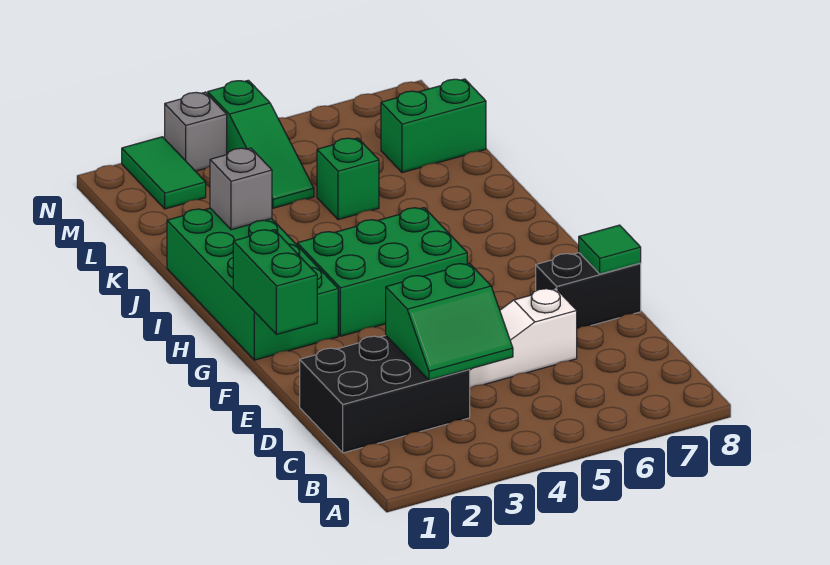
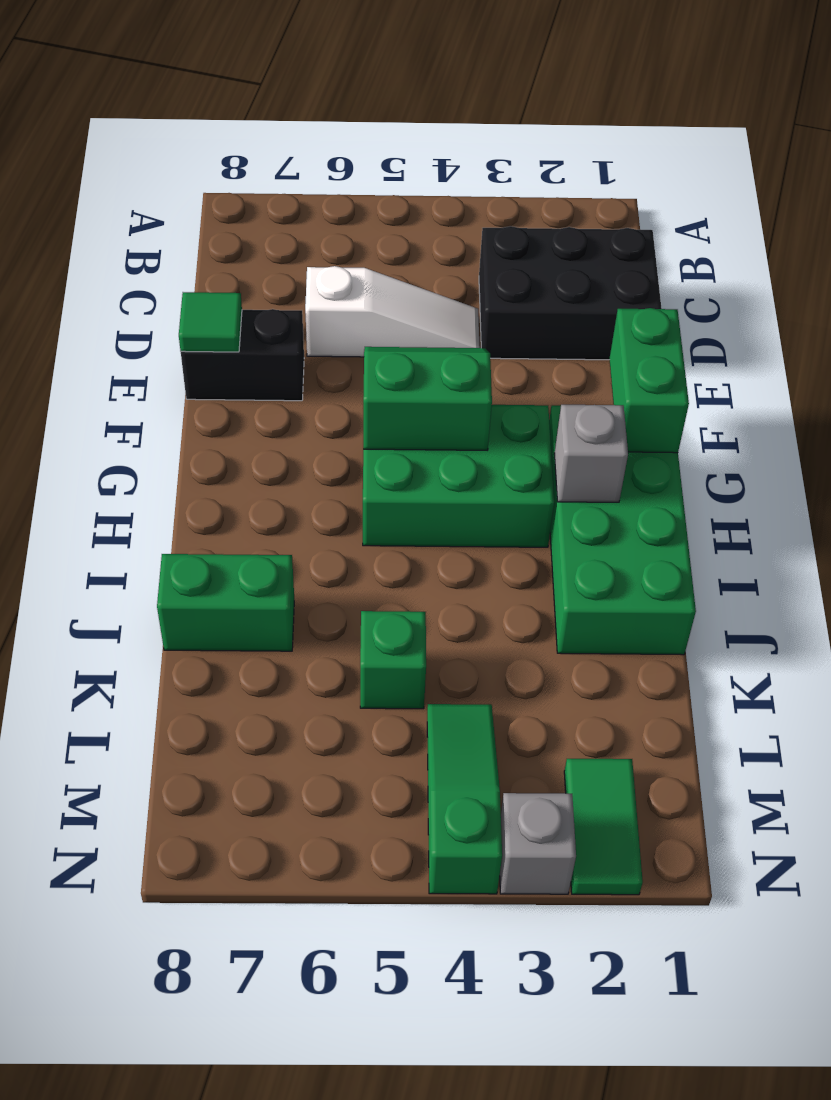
green 2x2 slope [386,263,513,380] -> green 2x2 slope moved to [363,347,492,450]
grey 1x1 brick [210,148,272,230] -> grey 1x1 brick moved to [554,405,628,502]
green 1x2 brick [381,79,486,173] -> green 1x2 brick moved to [157,554,294,651]

